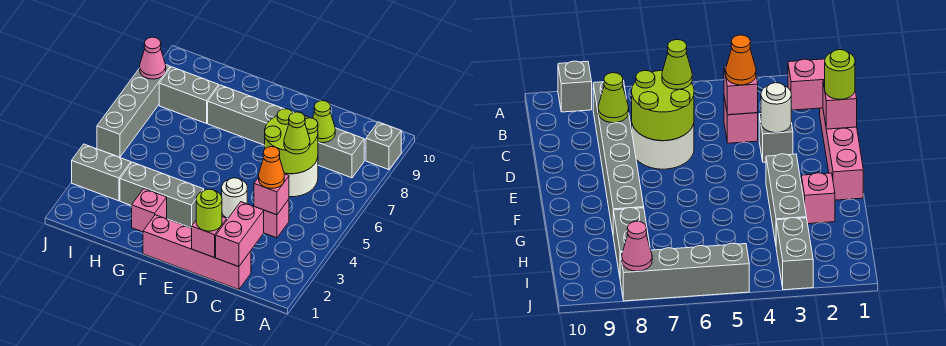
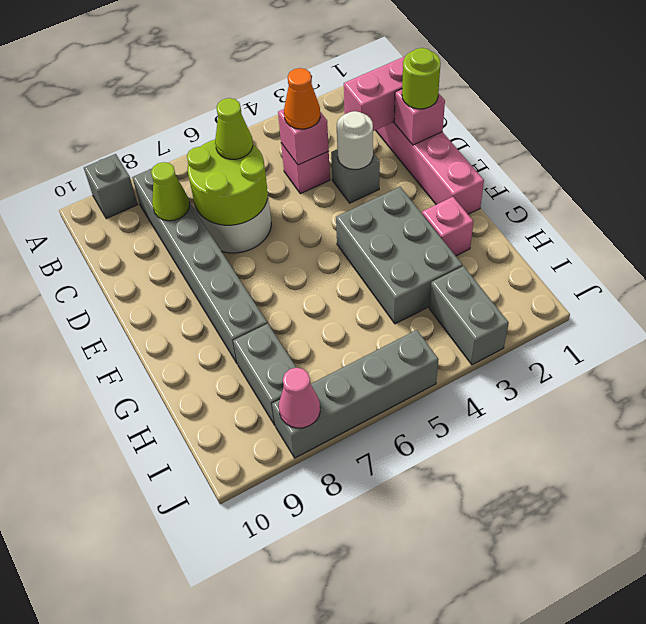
grey 1x3 brick [120,162,204,228] -> grey 2x3 brick [336,187,462,324]

